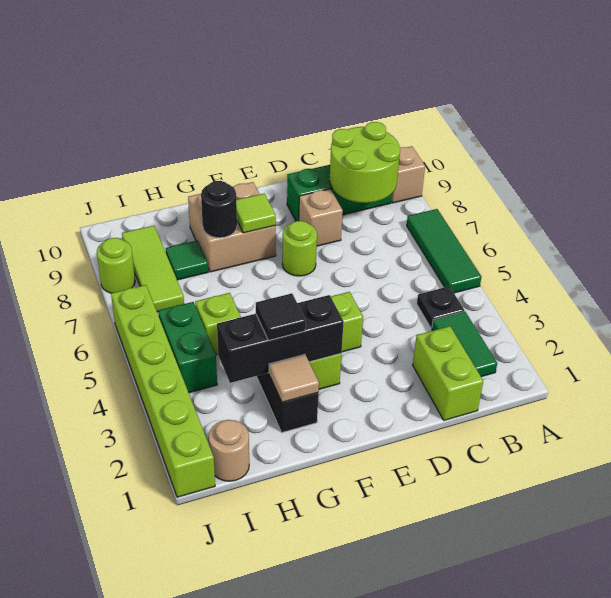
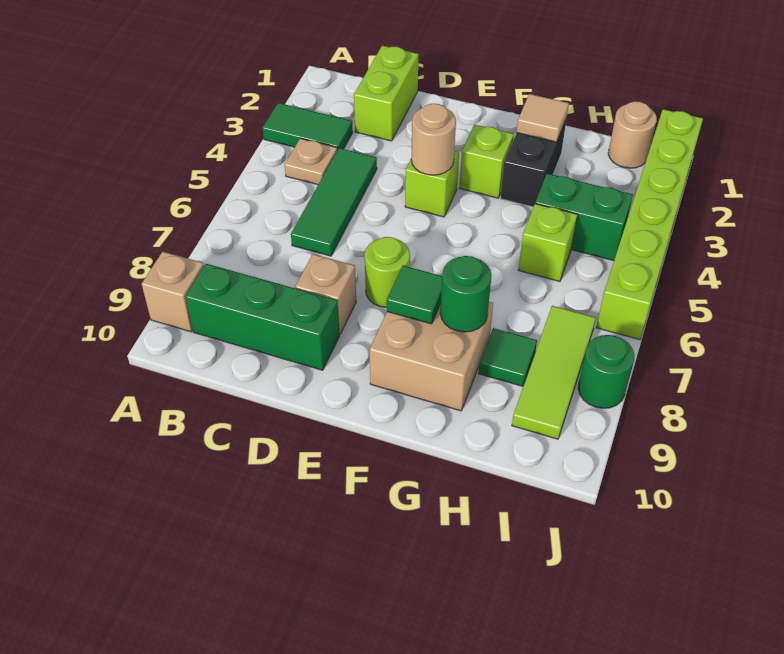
green 1x3 tile [407,209,481,293] -> green 1x3 tile moved to [291,148,377,256]
green 1x2 tile [432,311,497,377] -> green 1x2 tile turned to [263,103,353,150]
black 1x1 plate [417,286,464,328] -> tan 1x1 plate [285,138,337,185]
lime 2x2 round brick [330,122,400,203] -> none
none -> tan 1x1 round brick [411,104,456,175]
black 1x3 brick [217,295,344,383] -> none
lime 1x1 tile [236,194,276,233] -> green 1x1 tile [387,266,442,324]
black 1x1 tile [256,293,306,340] -> none
black 1x1 round brick [201,181,237,238] -> green 1x1 round brick [440,256,492,332]
green 1x2 brick [158,302,217,393] -> green 1x2 brick turned to [535,173,633,261]
lime 1x1 round brick [97,238,135,293] -> green 1x1 round brick [578,335,635,408]

